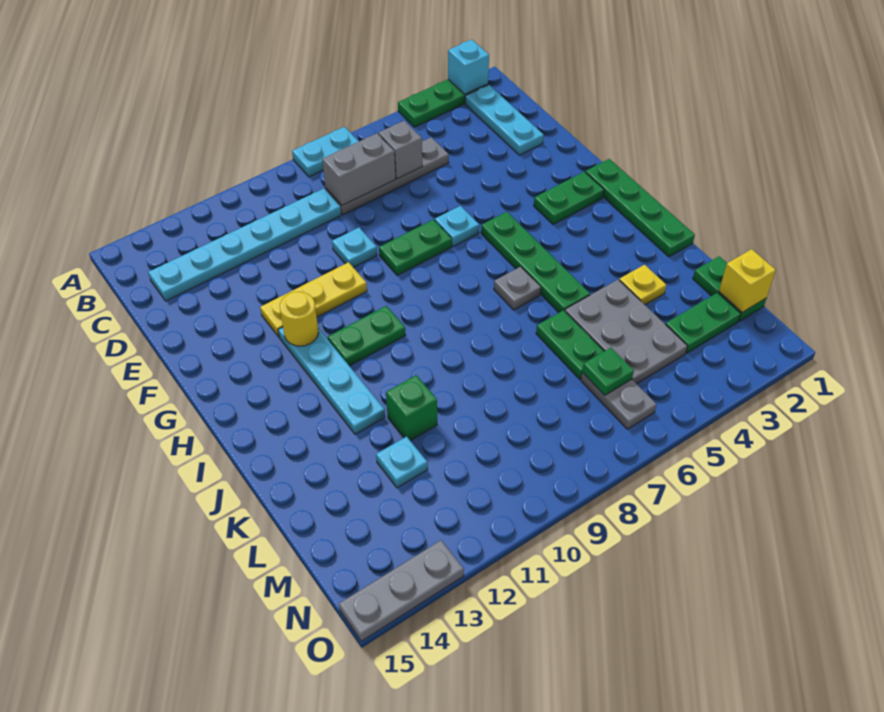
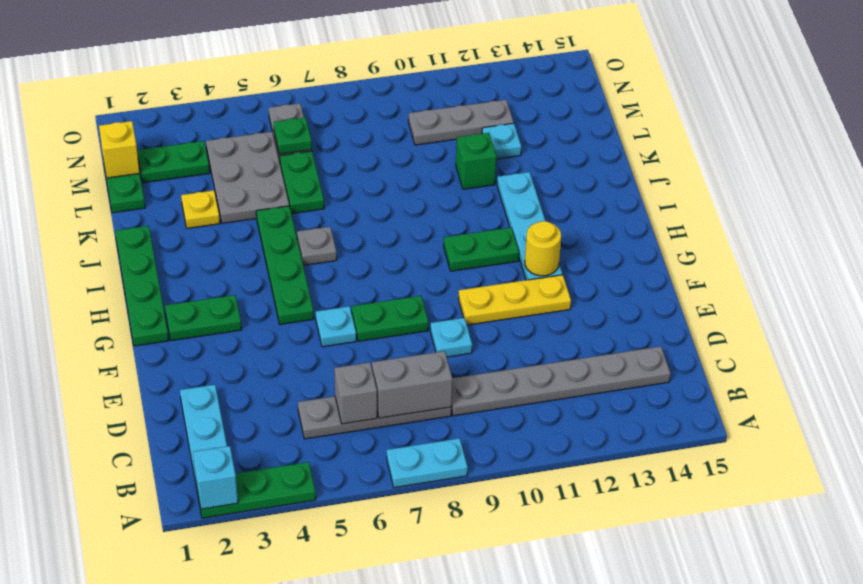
cyan 1x6 plate [148,188,341,301] -> grey 1x6 plate [451,346,671,416]
grey 1x3 plate [339,540,464,641] -> grey 1x3 plate moved to [408,100,514,145]

